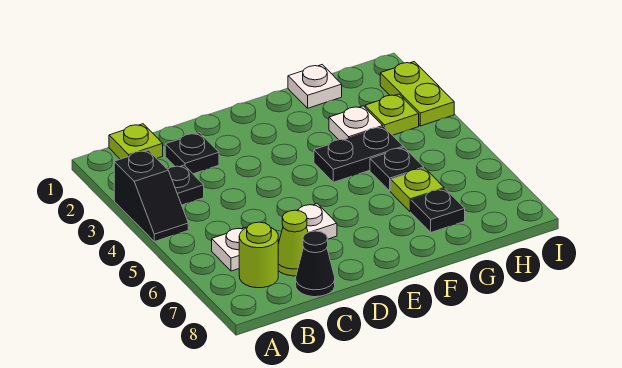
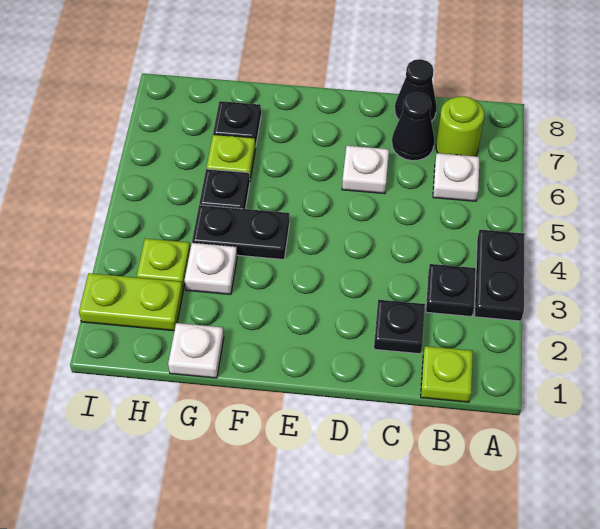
black 1x2 slope [114,150,188,242] -> black 1x2 plate [475,230,525,321]
lime 1x1 cone [278,210,308,276] -> black 1x1 cone [392,92,435,161]
lime 1x2 plate [380,62,454,126] -> lime 1x2 plate turned to [79,273,183,331]

